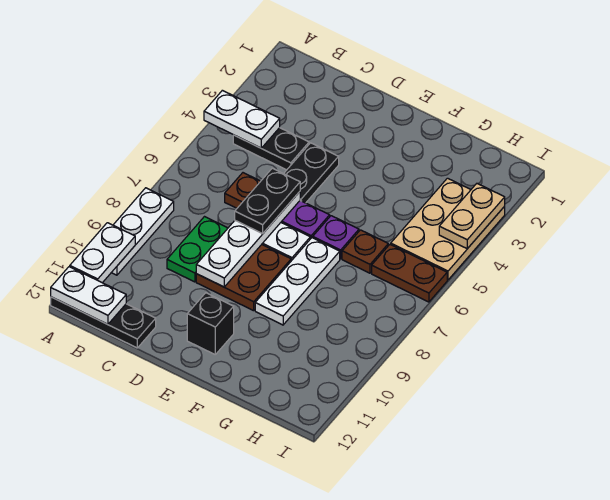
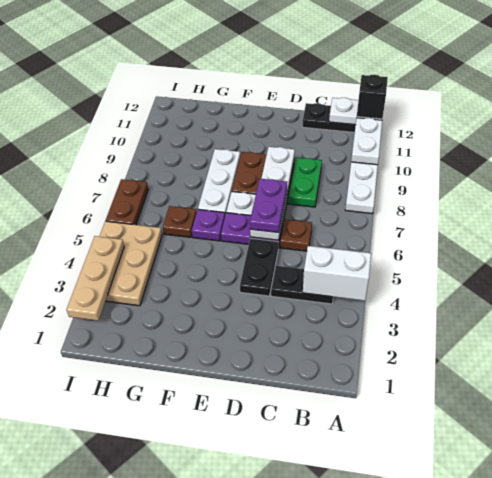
white 1x2 plate [204,90,280,148] -> white 1x2 brick [303,246,371,301]
black 1x2 plate [235,168,300,234] -> purple 1x2 plate [250,179,287,232]
black 1x1 brick [187,293,234,354] -> black 1x1 brick moved to [357,74,388,119]
brown 1x2 plate [372,244,447,302] -> brown 1x2 plate turned to [106,179,148,225]
tan 1x2 plate [439,184,505,249] -> tan 1x3 plate [67,236,124,321]

